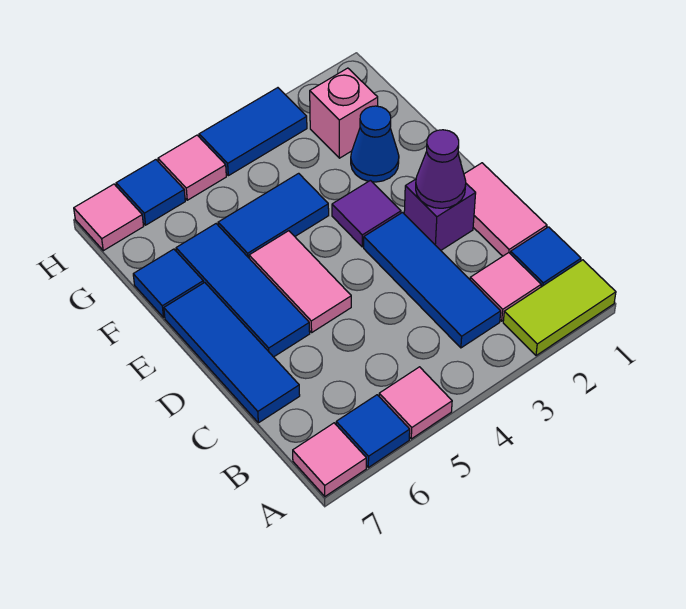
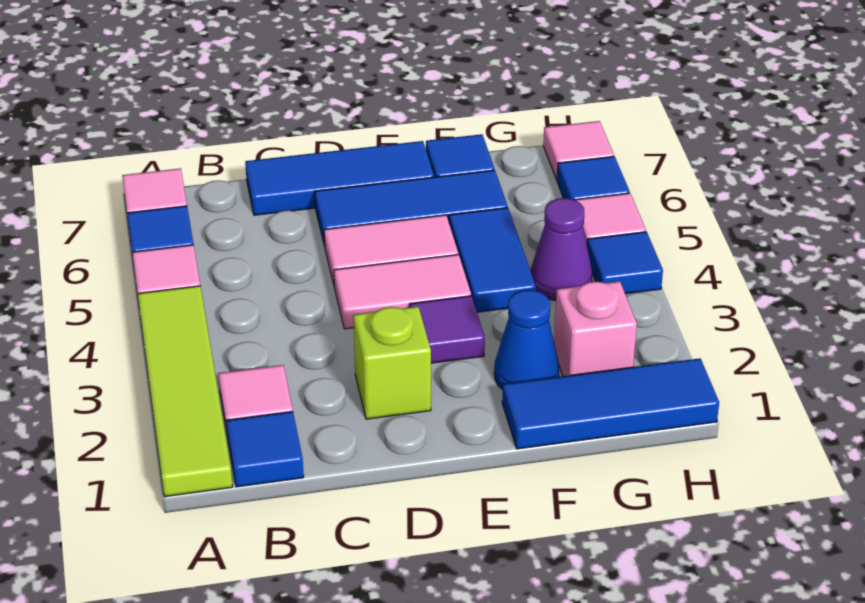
lime 1x2 tile [503,260,616,356] -> lime 1x4 tile [138,286,232,497]
blue 1x3 tile [364,213,501,348] -> blue 1x3 tile moved to [502,358,719,449]
pink 1x2 tile [464,163,547,256] -> pink 1x2 tile moved to [334,255,471,329]
purple 1x1 brick [404,179,476,250] -> lime 1x1 brick [353,307,431,419]
purple 1x1 cone [416,130,466,208] -> purple 1x1 cone moved to [531,198,592,301]
blue 1x2 tile [199,88,307,176] -> blue 1x1 tile [587,232,663,294]

